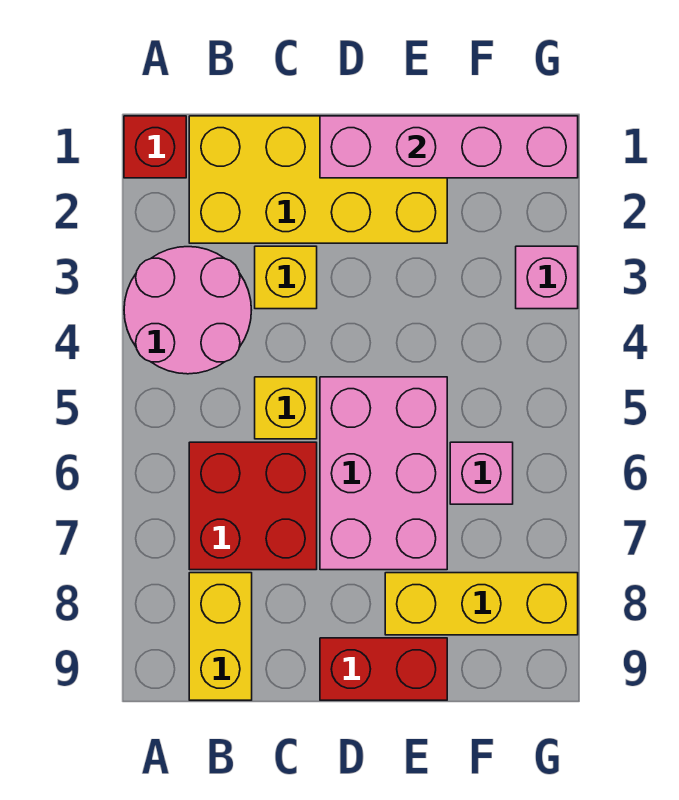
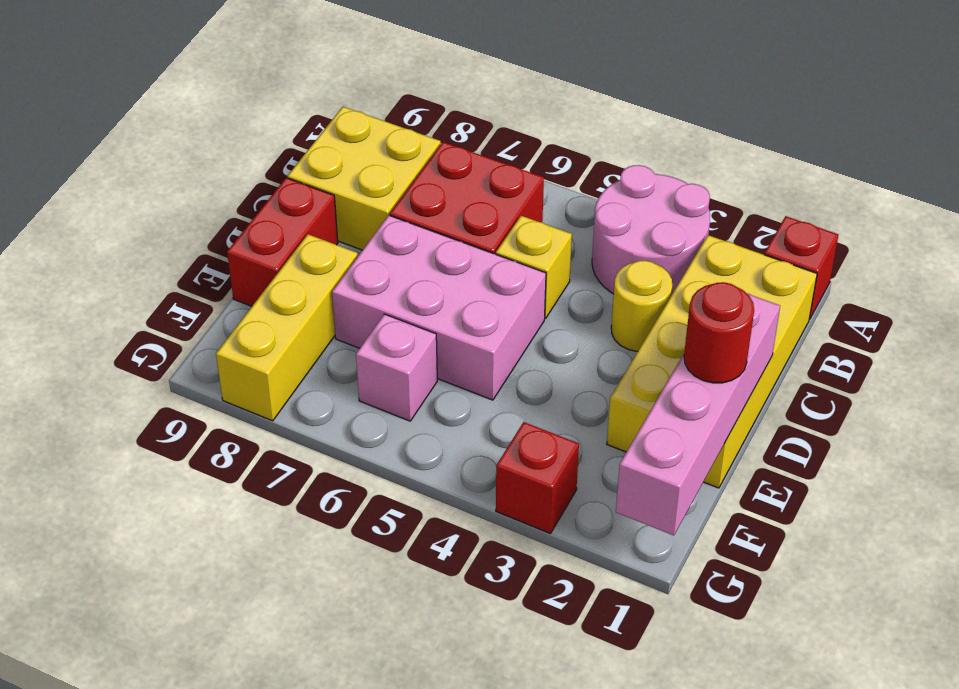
yellow 1x2 brick [189,573,252,700] -> yellow 2x2 brick [287,107,441,250]
yellow 1x1 brick [255,246,317,309] -> yellow 1x1 round brick [611,261,672,351]
none -> red 1x1 round brick [684,282,754,383]
pink 1x1 brick [516,246,578,309] -> red 1x1 brick [496,422,579,534]

